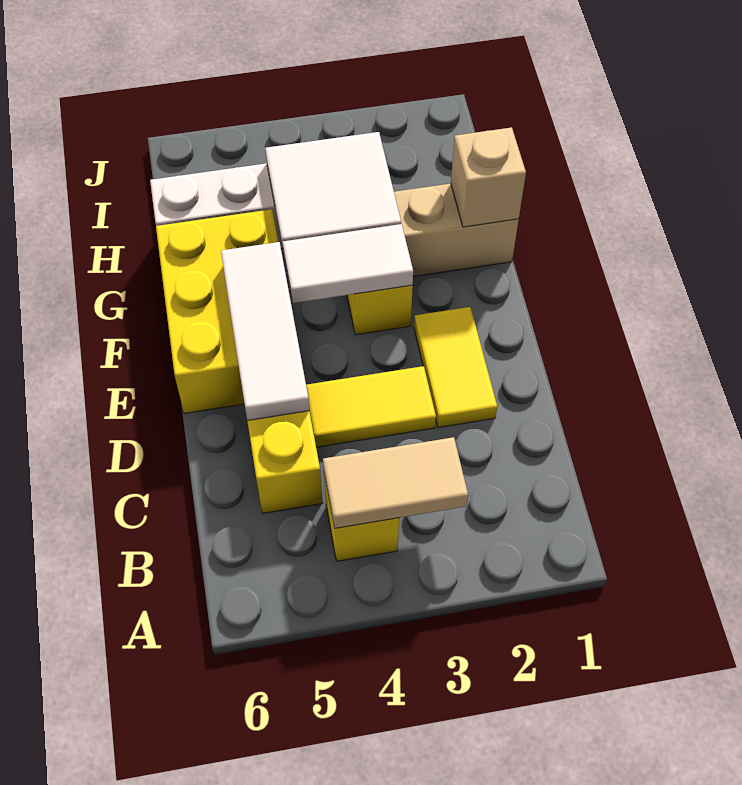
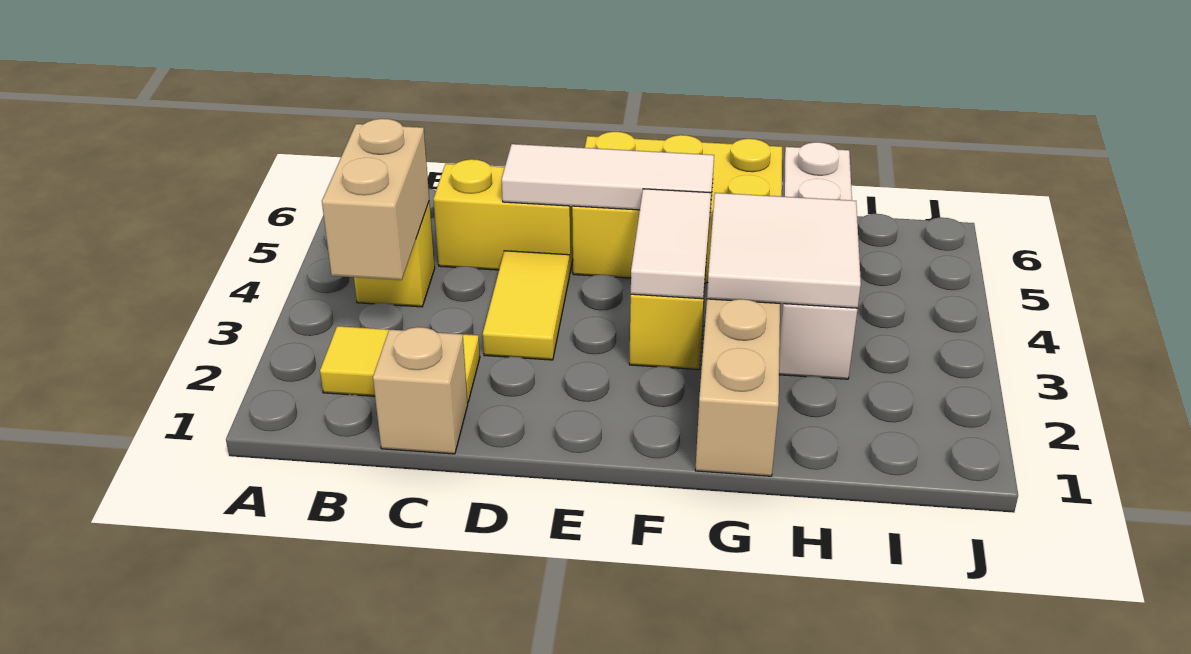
tan 1x2 tile [323,437,468,528] -> tan 1x2 brick [322,119,429,280]
yellow 1x2 tile [414,307,497,428] -> yellow 1x2 tile moved to [320,326,480,403]
tan 1x1 brick [451,127,526,227] -> tan 1x1 brick moved to [373,327,468,454]

